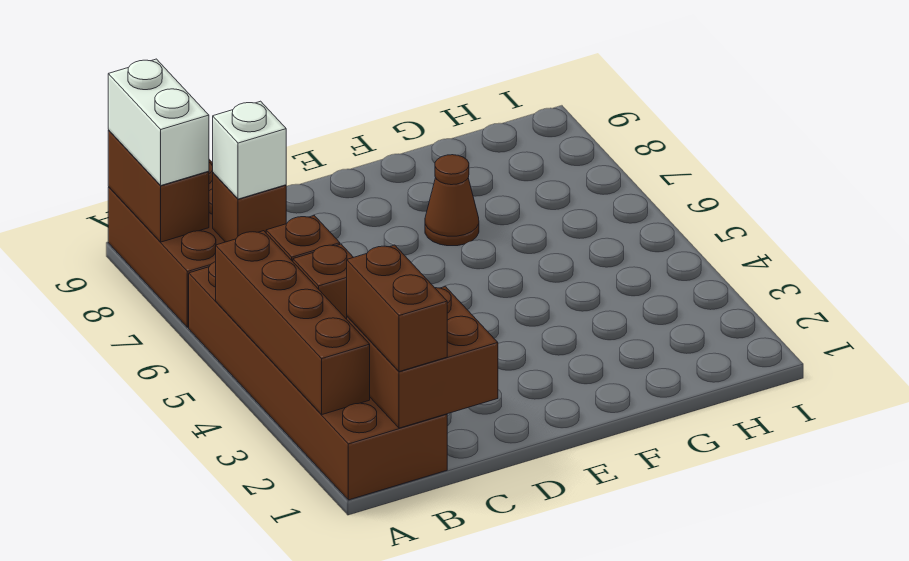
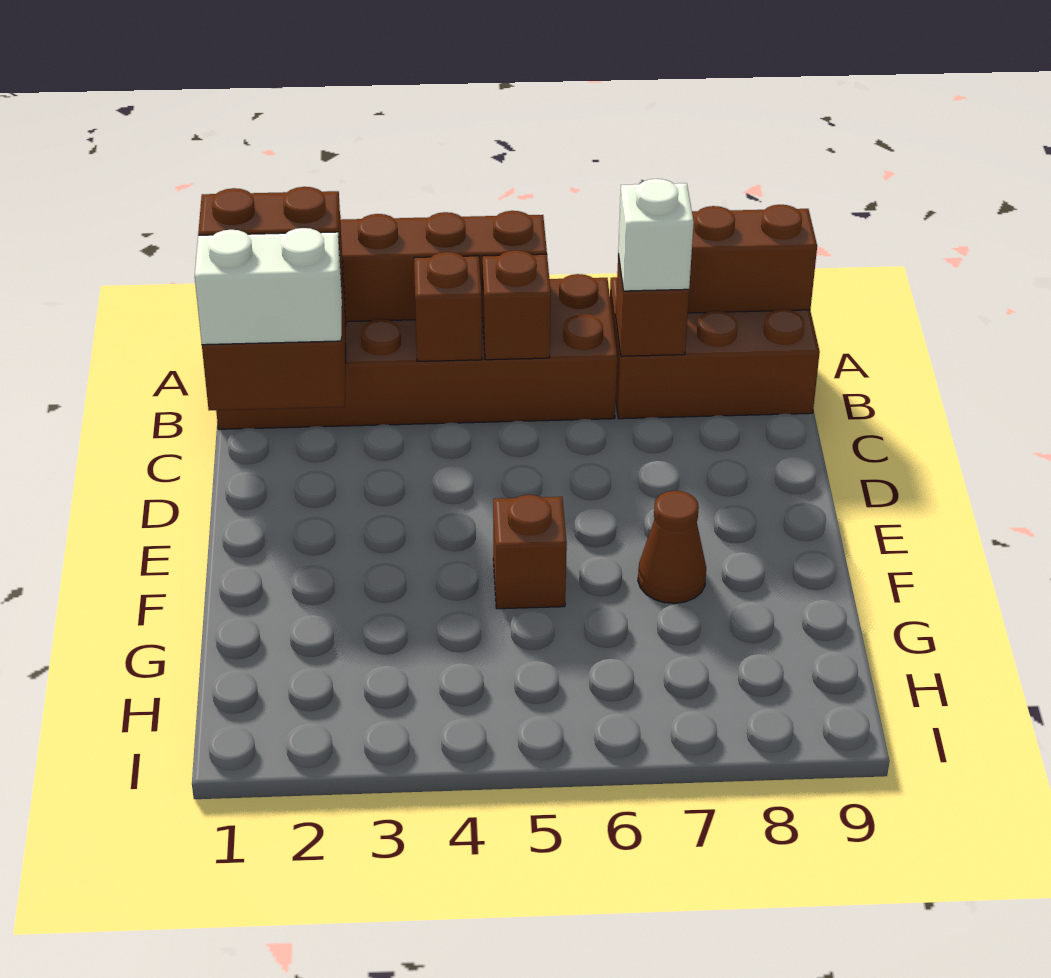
white 1x2 brick [108,59,209,185] -> white 1x2 brick moved to [195,228,342,345]
none -> brown 1x1 brick [493,495,567,609]

